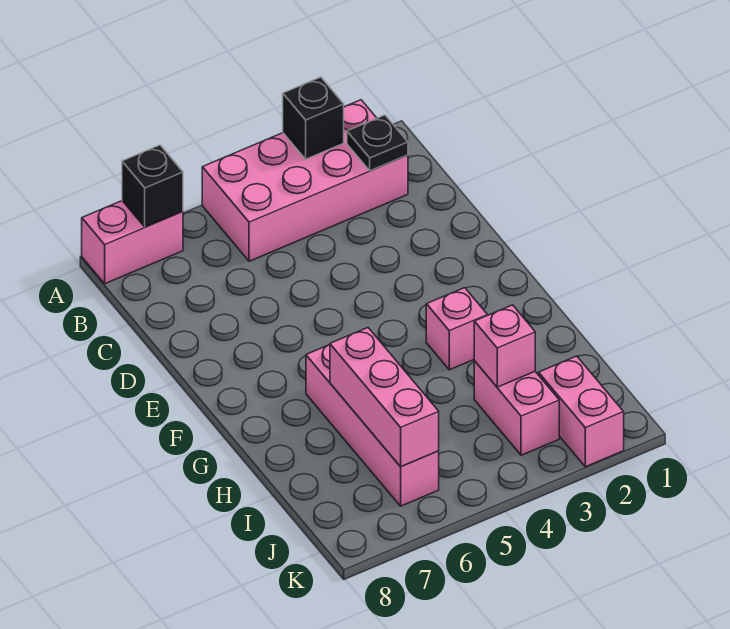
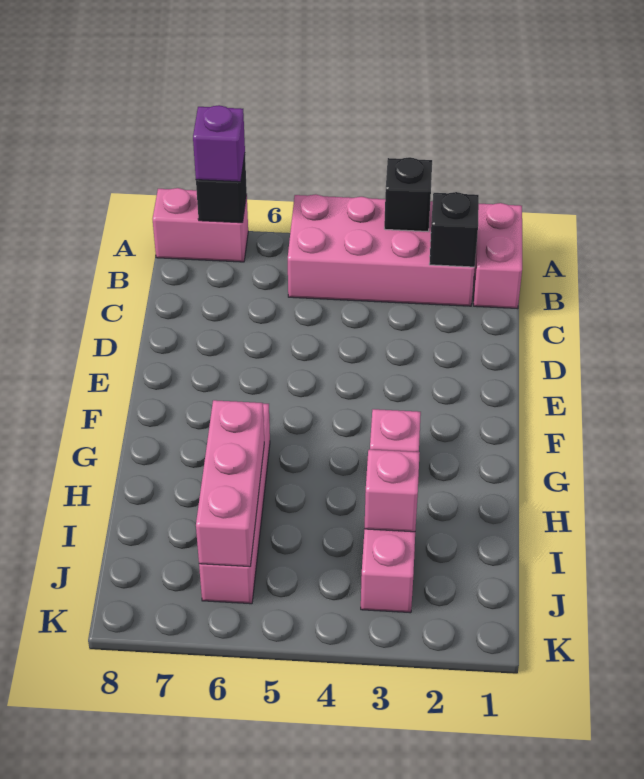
none -> purple 1x1 brick [193,105,245,182]
black 1x1 plate [347,115,408,171] -> black 1x1 brick [429,192,479,267]
pink 1x2 brick [539,356,624,467] -> pink 1x2 brick moved to [474,203,522,309]

